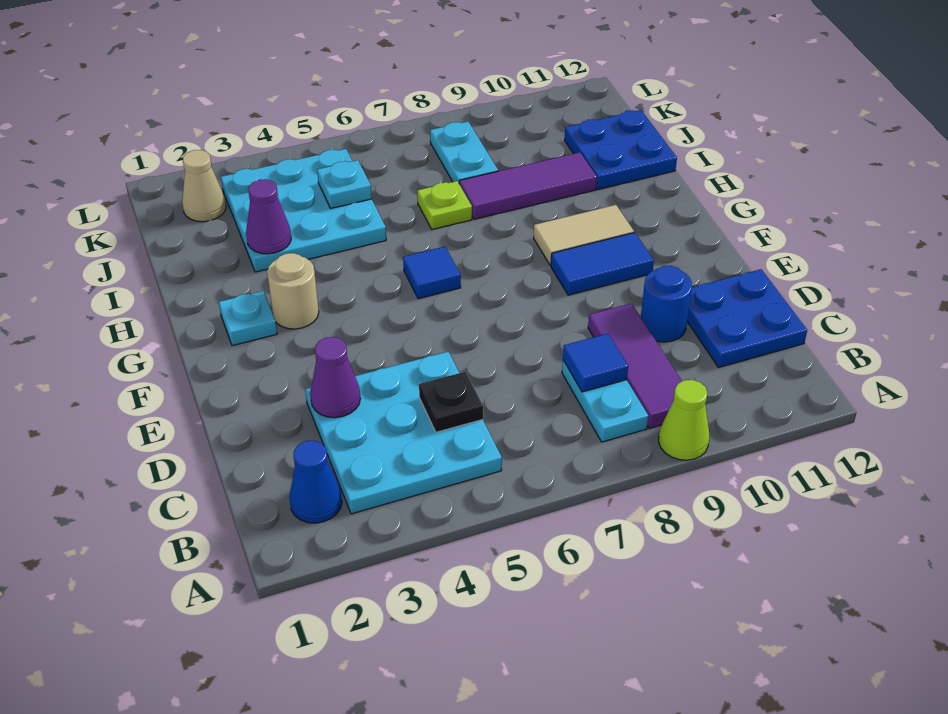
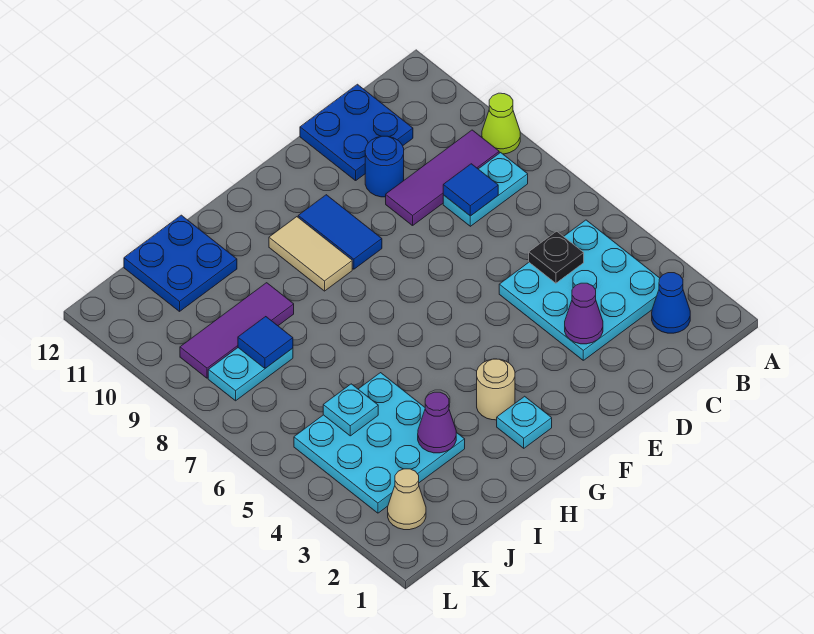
blue 1x1 tile [403,247,461,299] -> blue 1x1 tile moved to [238,317,293,368]
lime 1x1 plate [417,181,472,229] -> none
purple 1x3 tile [459,152,597,219] -> purple 1x3 tile turned to [180,283,294,378]

